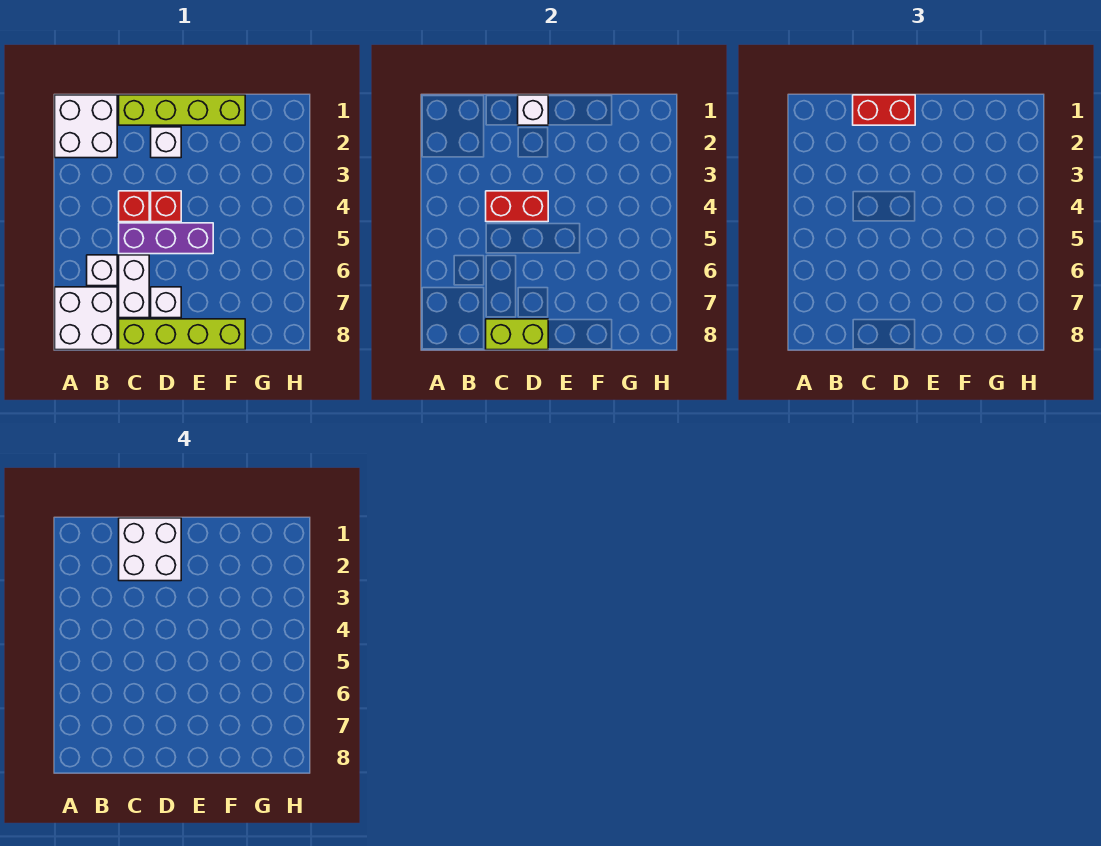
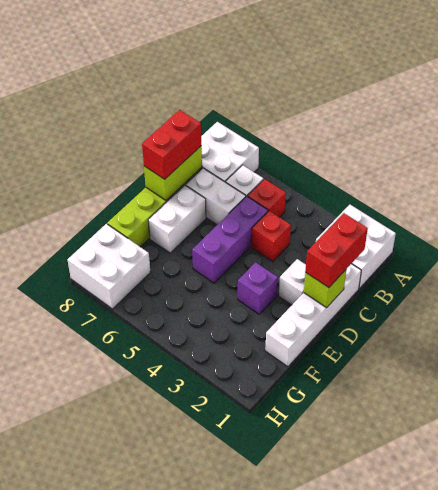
lime 1x4 brick [119,95,245,125] -> white 1x4 brick [265,264,361,367]
white 2x2 brick [119,518,181,581] -> white 2x2 brick moved to [68,224,150,309]
red 1x2 brick [486,191,548,222] -> red 1x2 brick moved to [142,110,201,179]
white 1x1 brick [518,95,548,125] -> lime 1x1 brick [304,270,346,308]
red 1x1 brick [151,191,181,222] -> red 1x1 brick moved to [248,179,286,217]
white 1x1 brick [151,287,181,318] -> white 1x2 brick [148,185,206,253]
none -> purple 1x1 brick [238,262,278,314]

